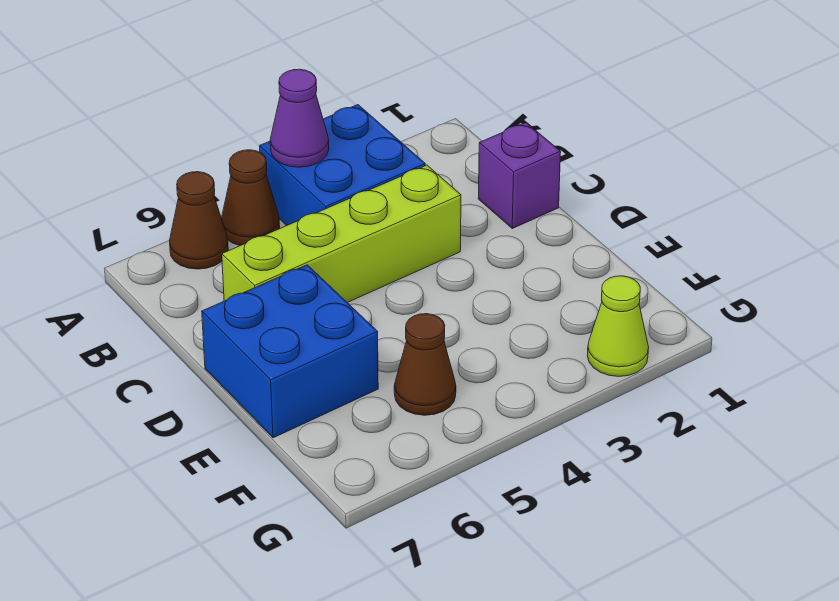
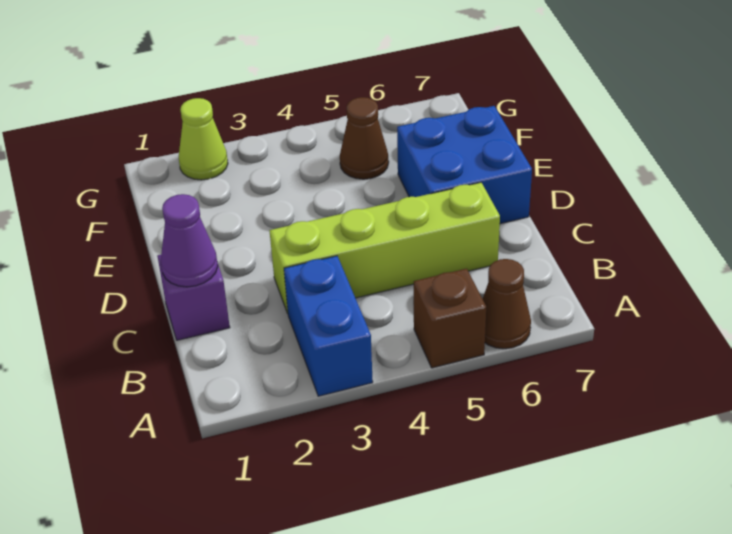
blue 2x2 brick [260,105,425,225] -> blue 1x2 brick [284,256,373,396]
purple 1x1 cone [270,69,329,167] -> purple 1x1 cone moved to [161,194,218,287]
brown 1x1 cone [221,150,280,246] -> brown 1x1 brick [414,269,486,368]

